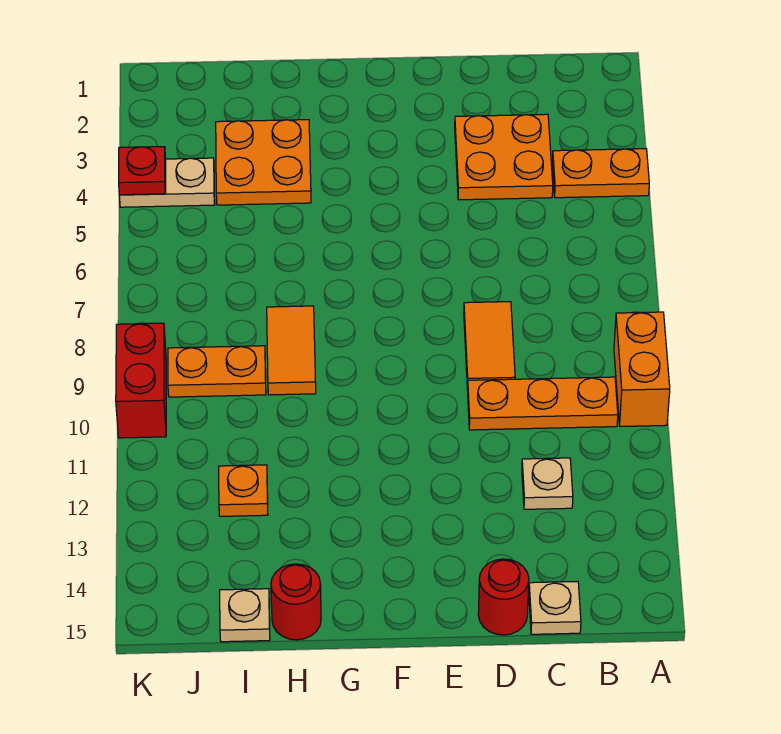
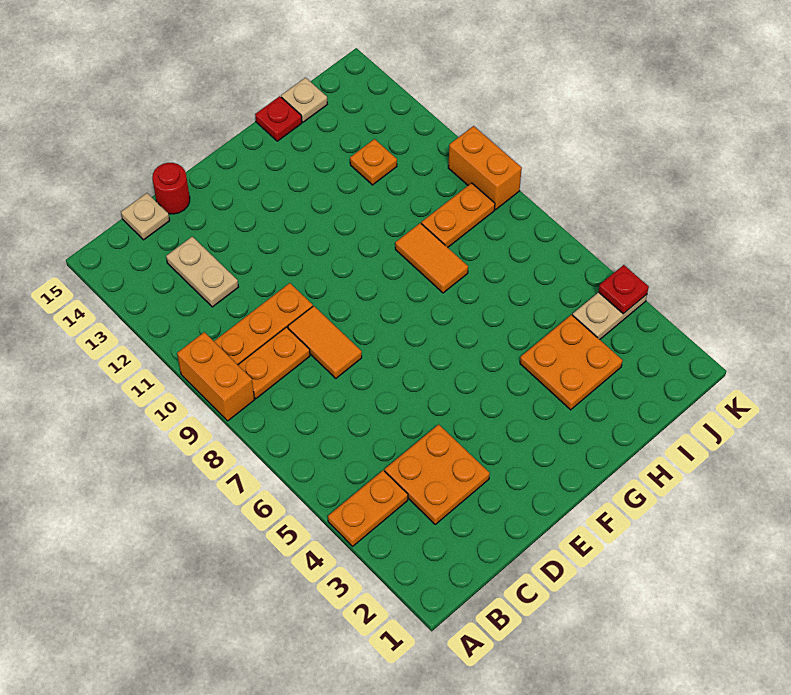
none -> orange 1x2 plate [238,327,310,399]
tan 1x1 plate [522,458,573,509] -> tan 1x2 plate [166,237,238,307]
red 1x1 round brick [271,564,321,640] -> red 1x1 plate [255,96,302,141]
red 1x2 brick [116,323,166,438] -> orange 1x2 brick [448,126,522,210]

